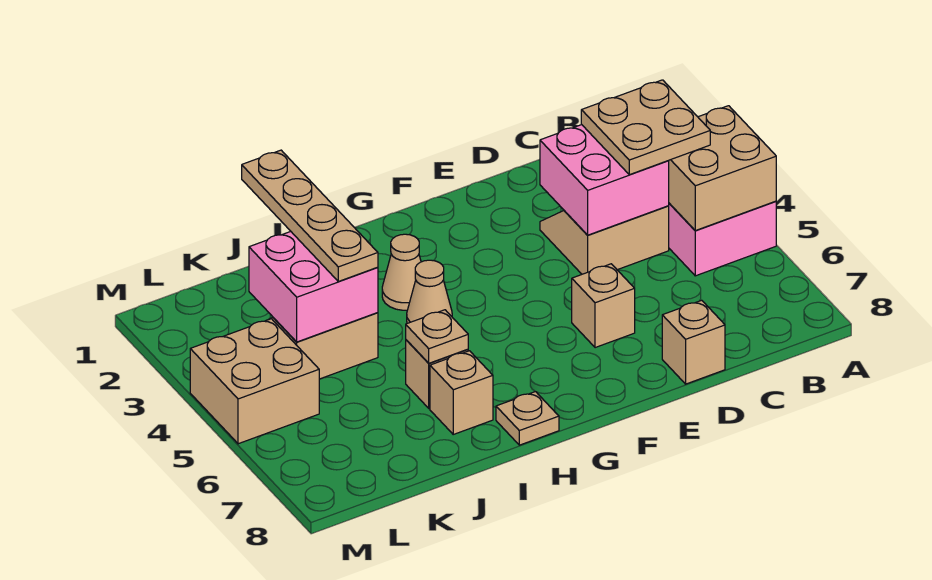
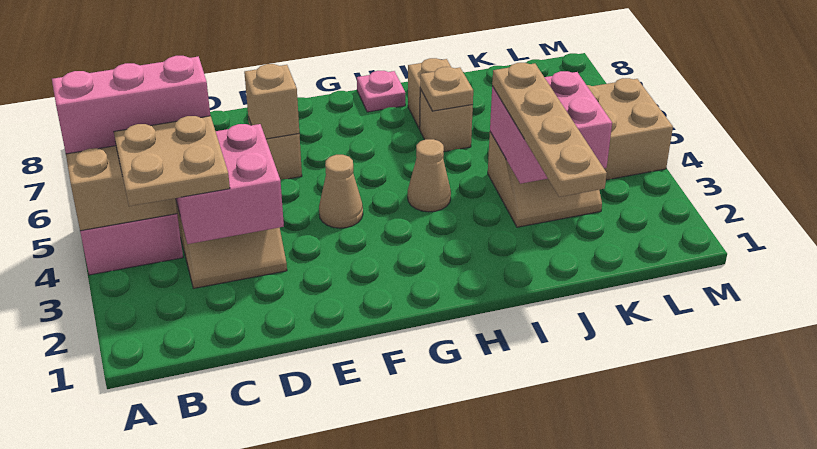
none -> pink 1x3 brick [52,56,210,154]
tan 1x1 brick [662,300,725,384] -> tan 1x1 brick moved to [244,64,299,139]
tan 1x1 cone [382,234,421,310] -> tan 1x1 cone moved to [319,155,363,228]
tan 1x1 plate [496,392,559,445] -> pink 1x1 plate [357,71,405,112]

